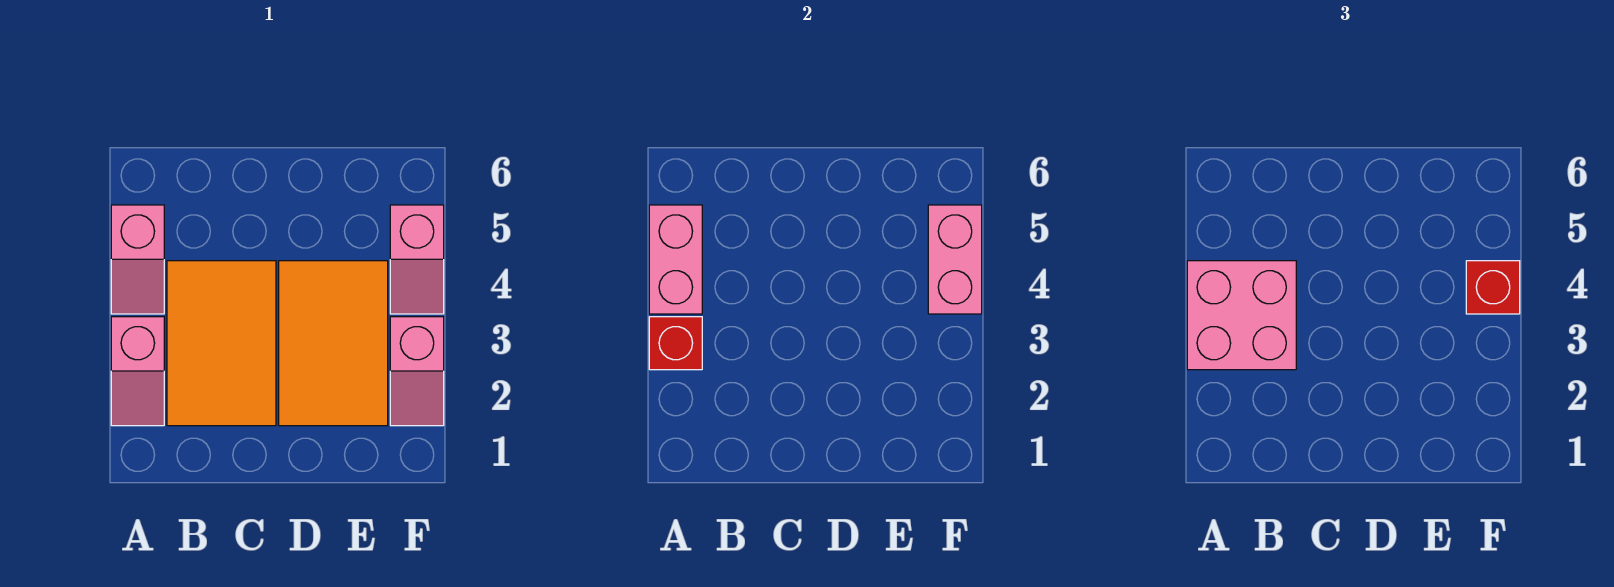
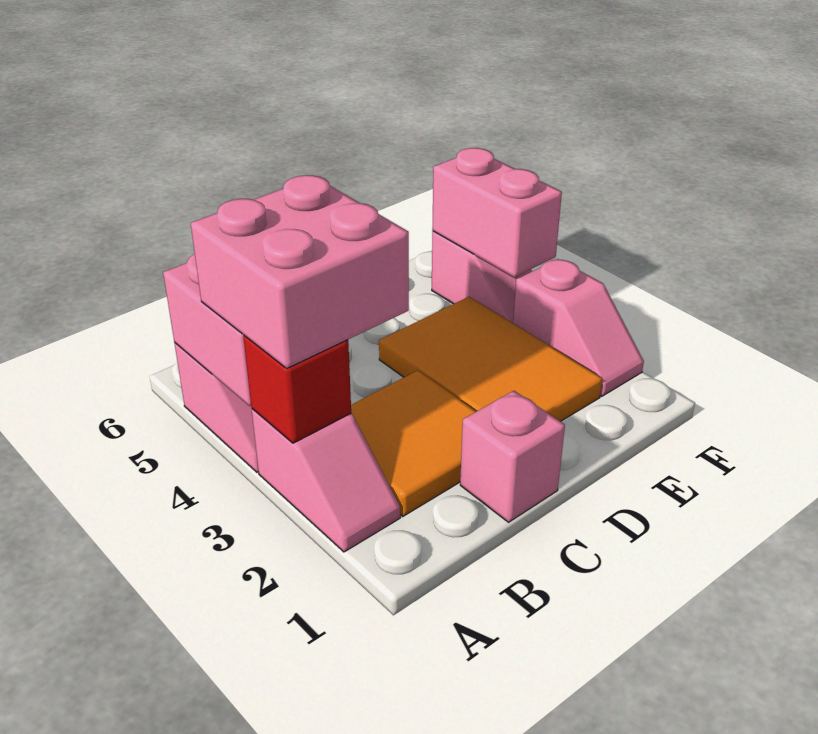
orange 2x3 tile [167,261,276,426] -> orange 2x2 tile [351,371,476,516]
none -> pink 1x1 brick [460,391,565,522]
red 1x1 brick [1466,261,1520,314] -> none

